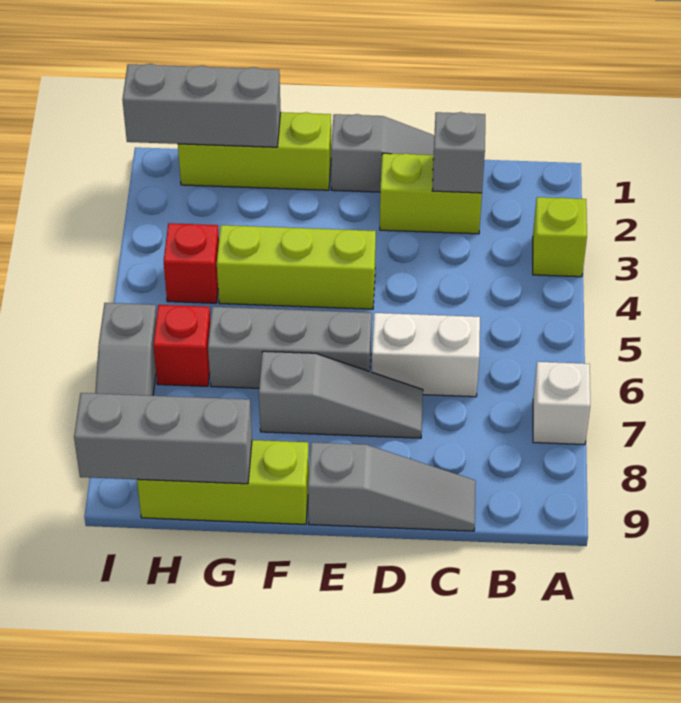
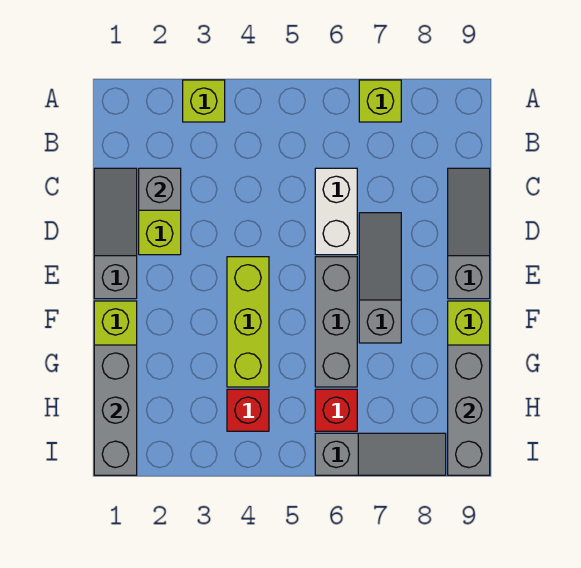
white 1x1 brick [533,362,590,445] -> lime 1x1 brick [359,80,401,122]

